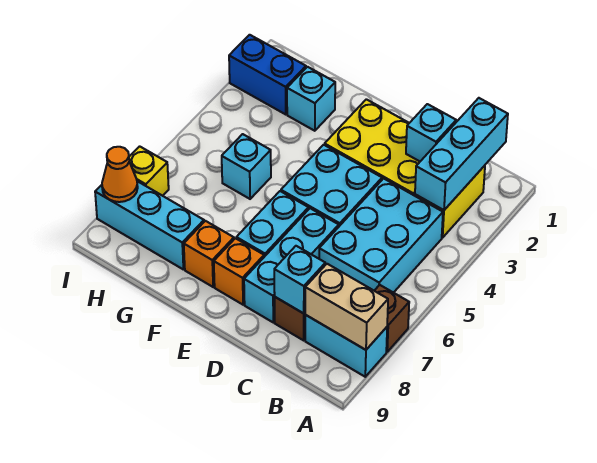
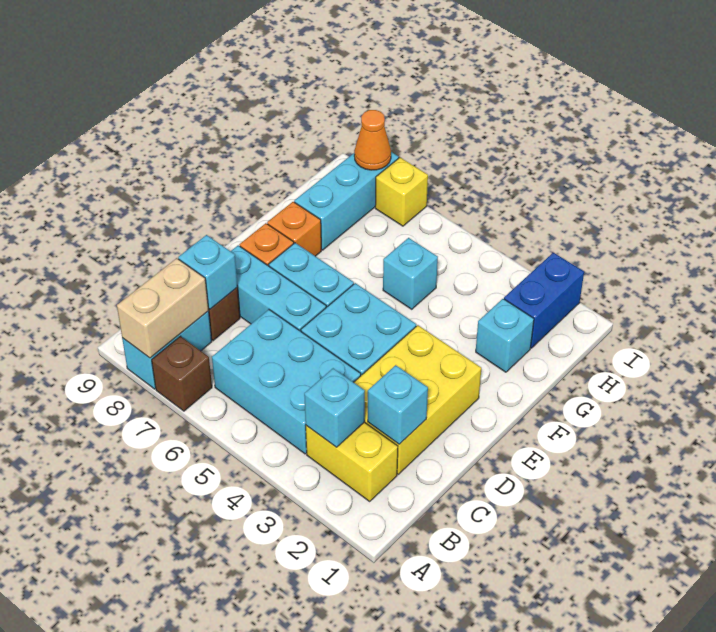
cyan 1x3 brick [415,98,508,210] -> cyan 1x1 brick [304,368,365,447]

